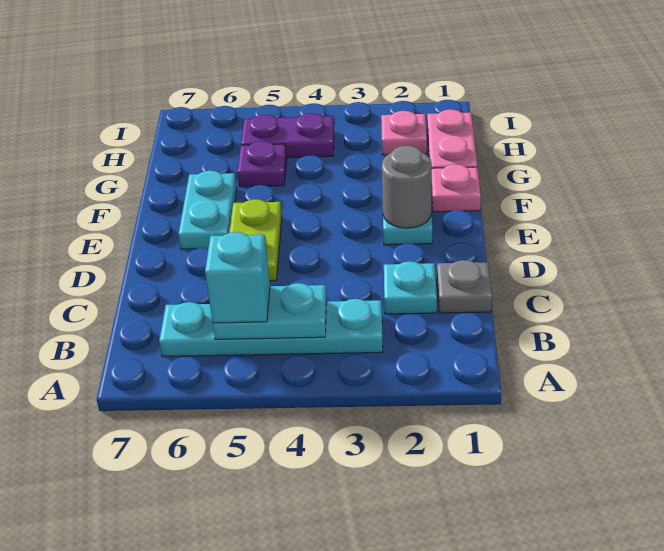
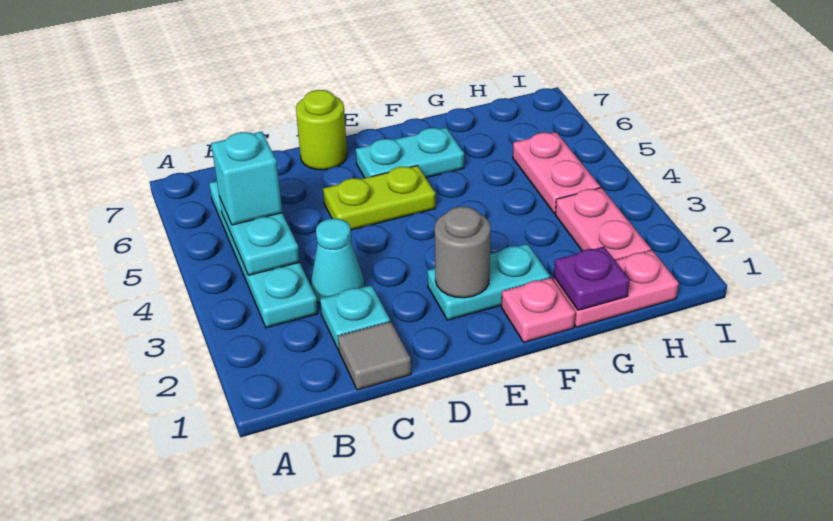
grey 1x1 plate [437,260,492,313] -> grey 1x1 tile [338,321,411,390]
none -> cyan 1x1 cone [311,219,364,303]
none -> lime 1x1 round brick [296,90,347,170]
purple 1x1 plate [237,141,287,187] -> purple 1x1 plate moved to [554,247,630,310]
pink 1x1 plate [381,111,427,155] -> pink 1x2 plate [555,188,651,260]
purple 1x2 plate [241,113,334,158] -> pink 1x2 plate [513,132,600,214]

